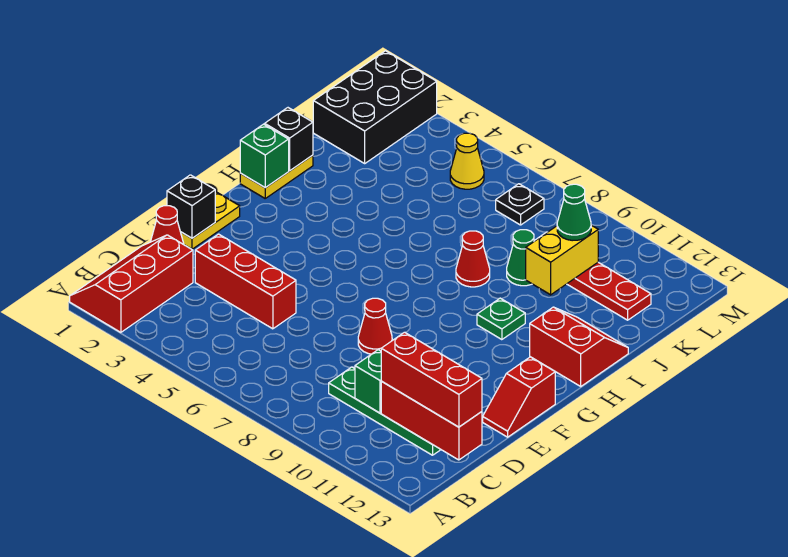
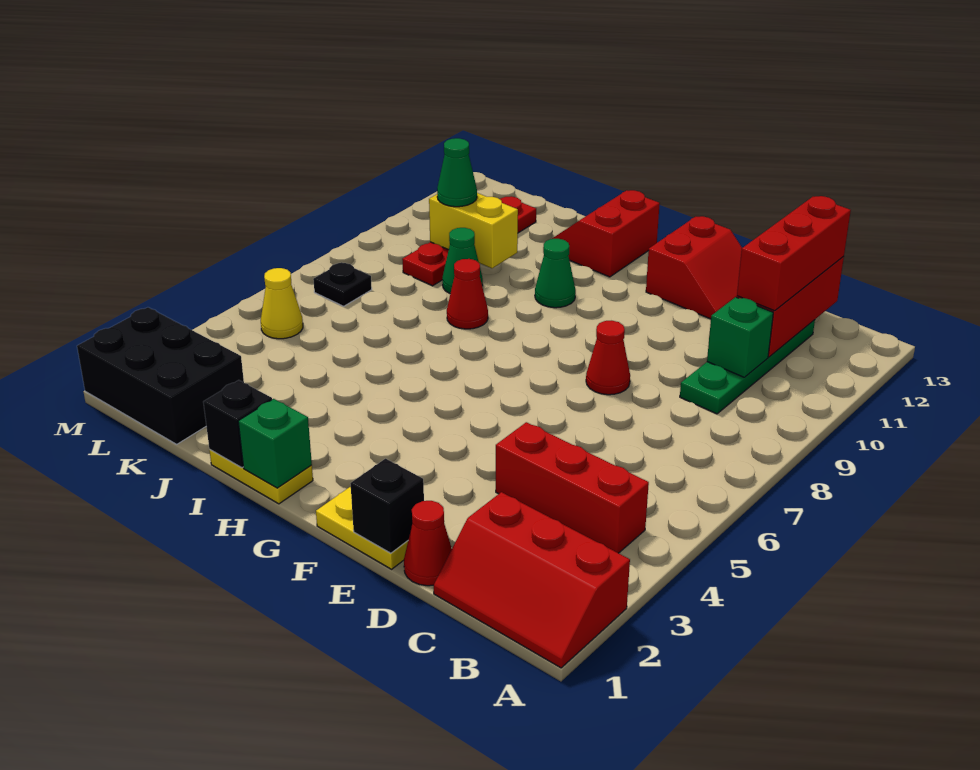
red 1x3 brick [195,234,296,329] -> red 1x3 brick turned to [496,422,649,553]
red 1x2 slope [483,357,555,437] -> red 2x2 slope [646,216,742,319]
green 1x1 plate [477,298,525,340] -> green 1x1 cone [535,239,576,308]

